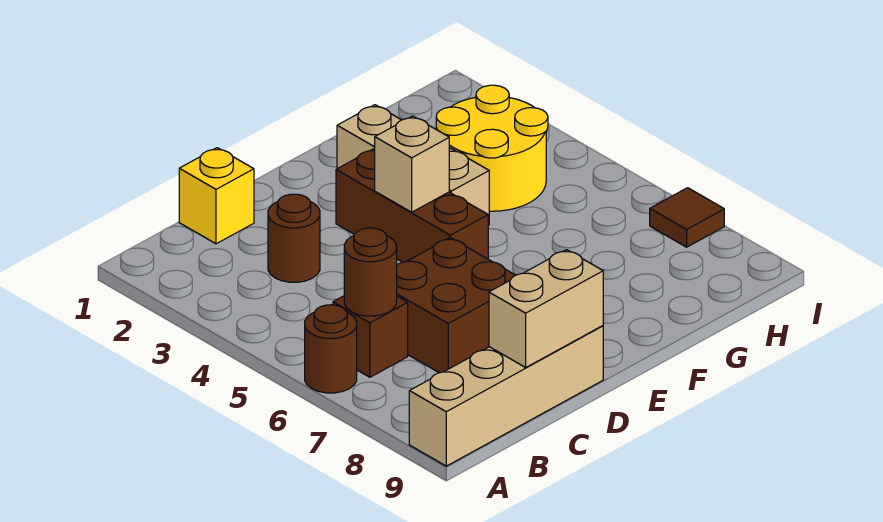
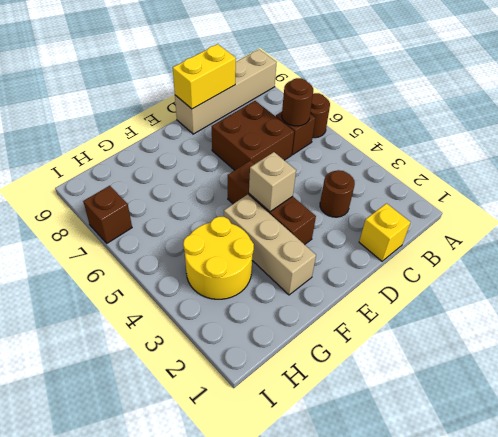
tan 1x2 brick [489,250,603,367] -> yellow 1x2 brick [173,44,236,109]
brown 1x1 tile [650,188,724,247] -> brown 1x1 brick [83,186,132,243]

